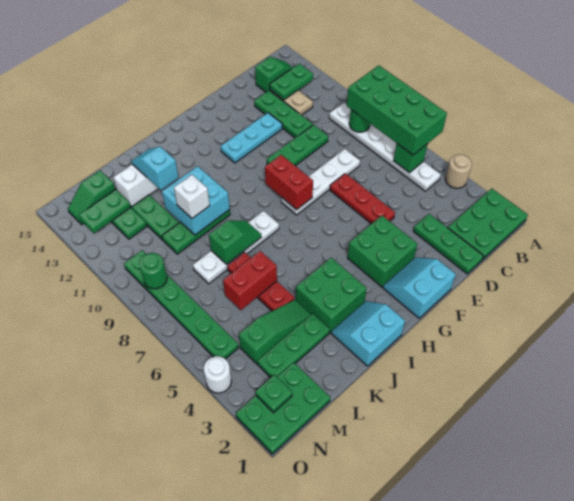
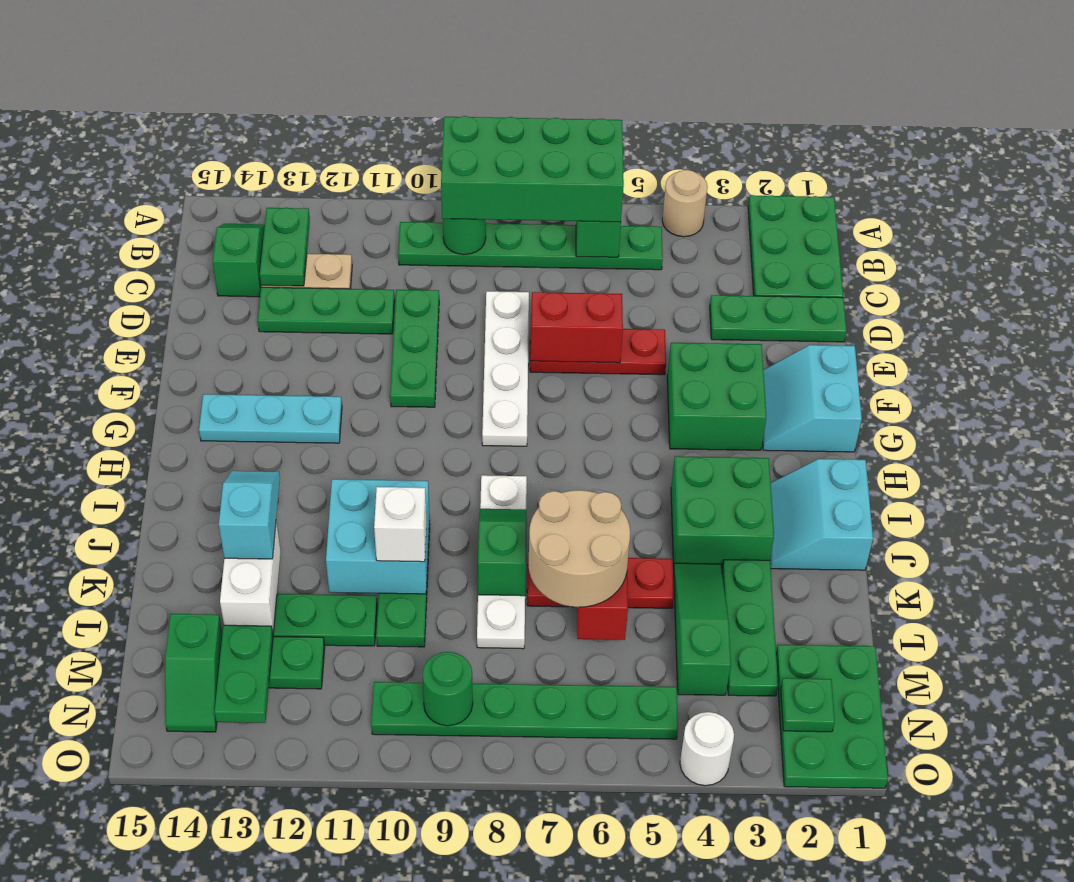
white 1x6 plate [329,103,441,191] -> green 1x6 plate [398,222,663,270]
cyan 1x3 plate [220,113,282,163] -> cyan 1x3 plate turned to [199,394,342,443]
red 1x2 brick [265,155,313,210] -> red 1x2 brick moved to [530,292,623,363]
none -> tan 2x2 round brick [529,490,630,607]
cyan 1x2 slope [131,147,179,190] -> cyan 1x2 slope turned to [219,471,280,559]

